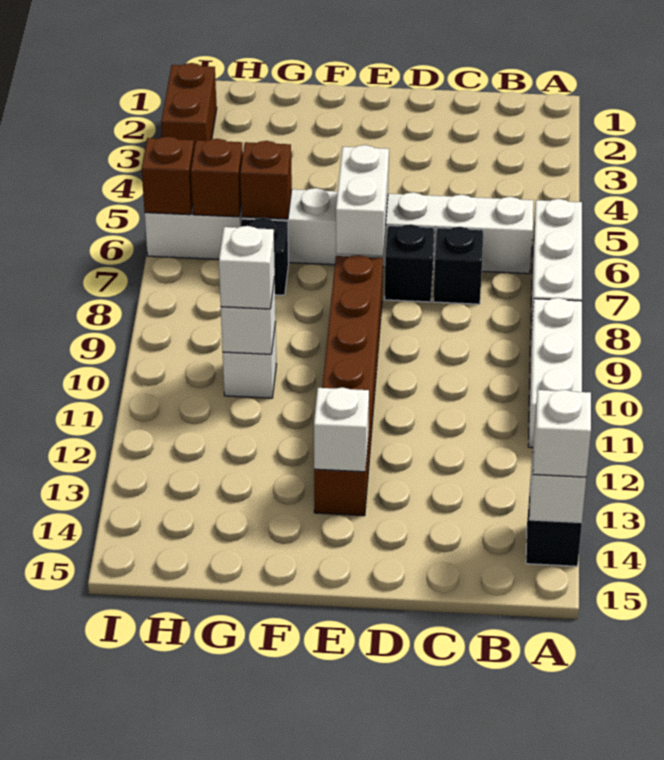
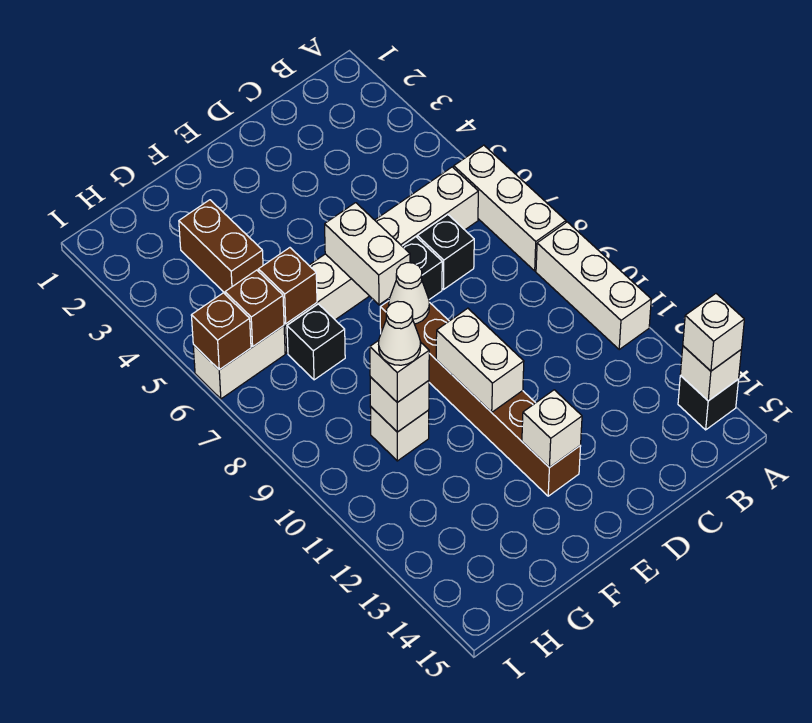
none -> white 1x1 cone [389,263,429,324]
none -> white 1x2 brick [436,308,524,412]
none -> white 1x1 cone [379,301,421,365]
brown 1x2 brick [161,63,217,148] -> brown 1x2 brick moved to [179,200,263,293]

